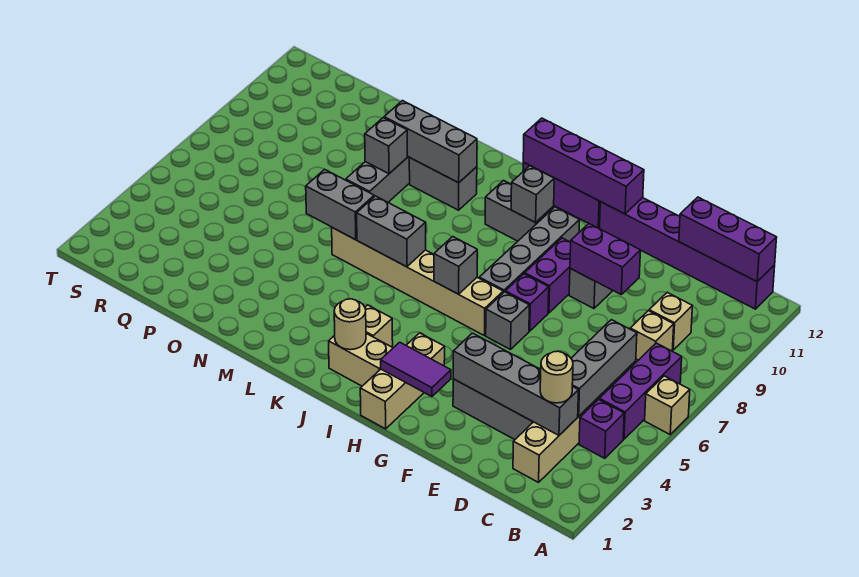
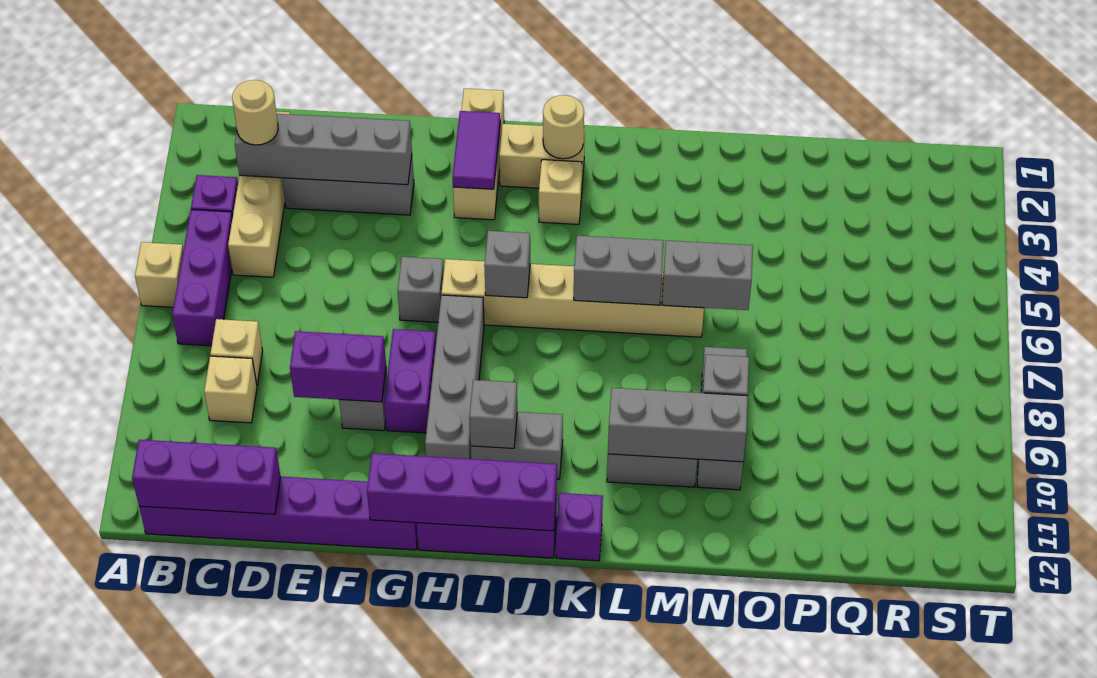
grey 1x3 brick [571,320,637,416] -> none
purple 1x2 tile [381,342,451,397] -> purple 1x2 tile turned to [453,111,500,189]
purple 1x1 brick [505,274,549,331] -> purple 1x1 brick moved to [556,493,603,561]

